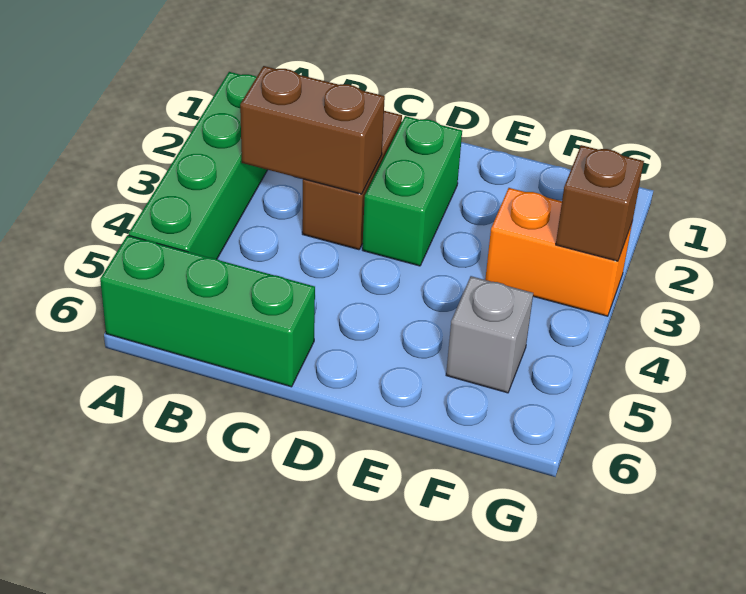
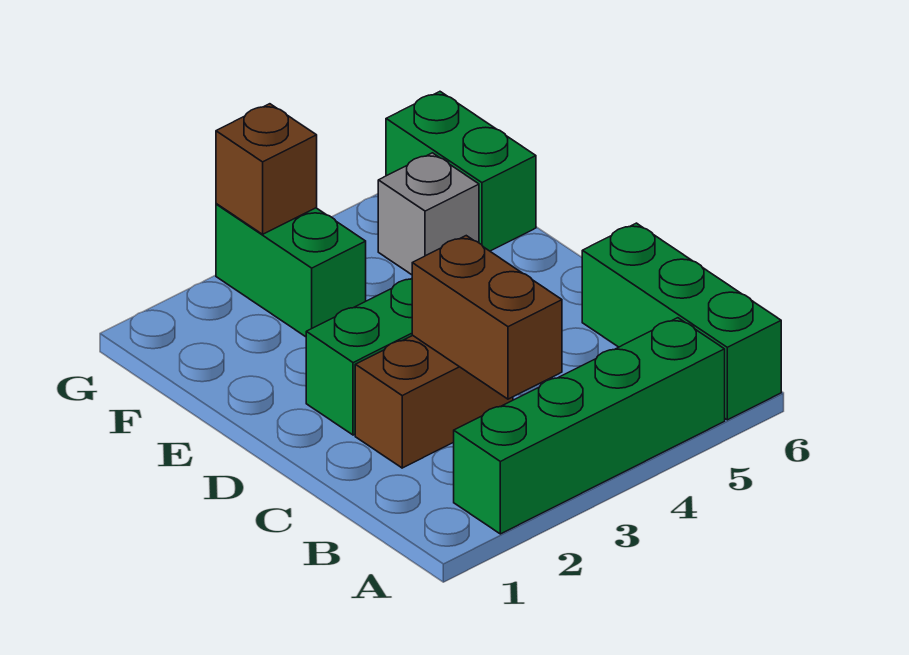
orange 1x2 brick [485,188,632,316] -> green 1x2 brick [216,204,366,337]
none -> green 1x2 brick [386,92,536,251]

